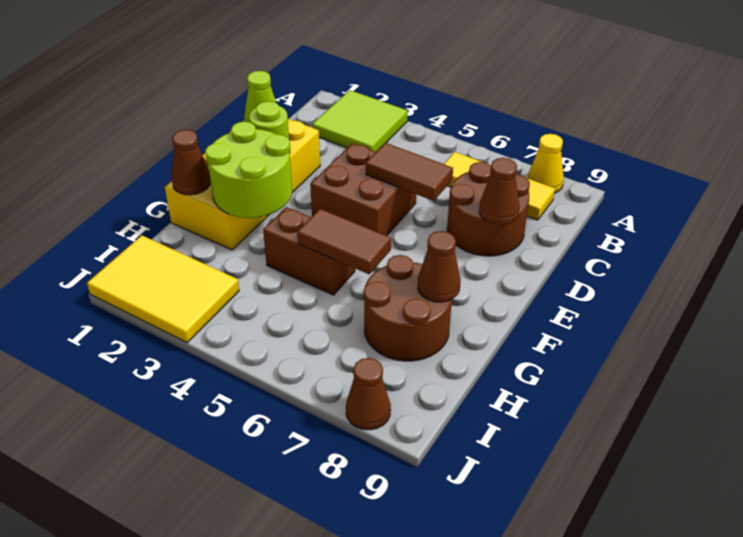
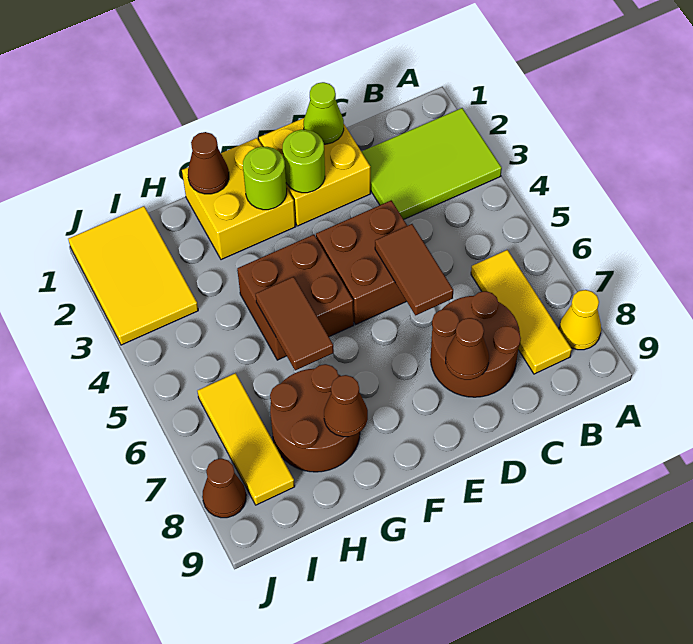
lime 2x2 tile [312,90,408,152] -> lime 2x3 tile [361,108,502,219]
lime 2x2 round brick [205,122,292,218] -> lime 1x1 round brick [243,147,287,210]
brown 1x2 brick [263,207,355,295] -> brown 2x2 brick [237,234,354,360]
none -> yellow 1x3 tile [197,373,295,505]

